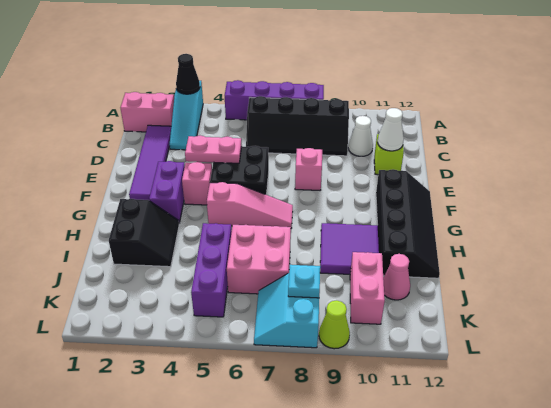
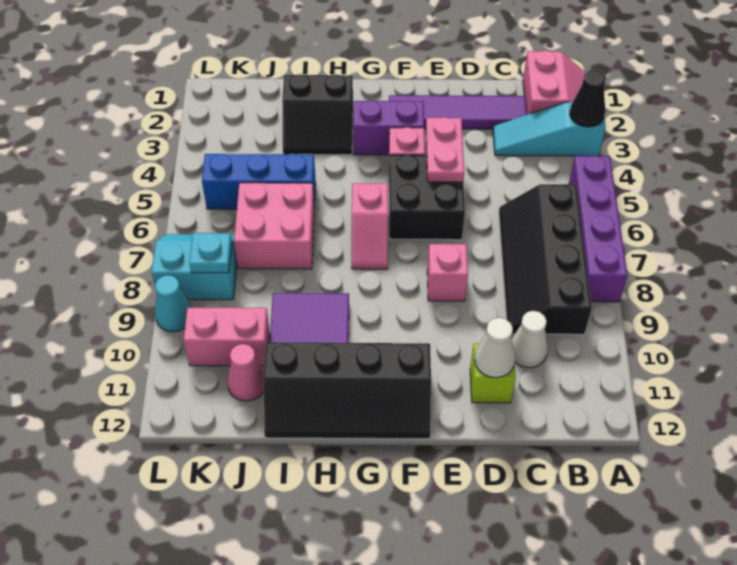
pink 1x3 slope [207,182,293,228] -> pink 1x2 slope [352,183,388,269]
purple 1x3 brick [191,223,232,317] -> blue 1x3 brick [202,154,316,209]
lime 1x1 cone [319,300,350,349] -> cyan 1x1 cone [155,275,192,332]

